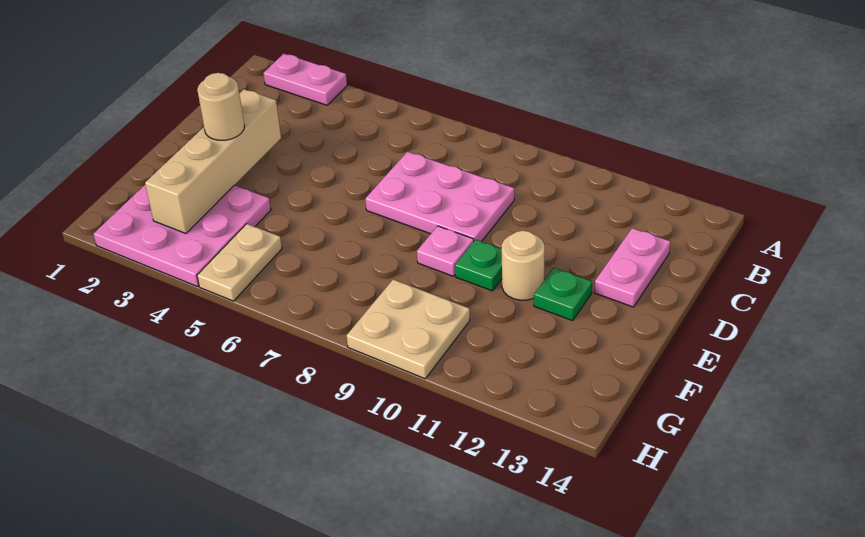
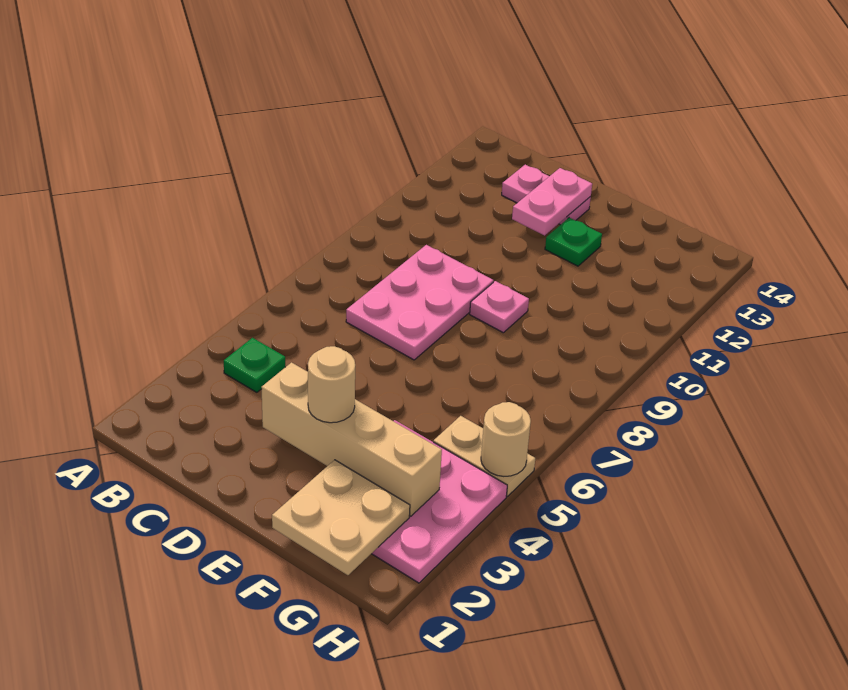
pink 1x2 plate [264,54,347,105] -> pink 1x2 plate moved to [512,168,592,235]
green 1x1 plate [455,240,502,291] -> green 1x1 plate moved to [224,338,285,392]
tan 1x1 round brick [502,231,545,300] -> tan 1x1 round brick moved to [481,402,531,476]
tan 2x2 plate [347,279,470,379] -> tan 2x2 plate moved to [272,460,410,575]

